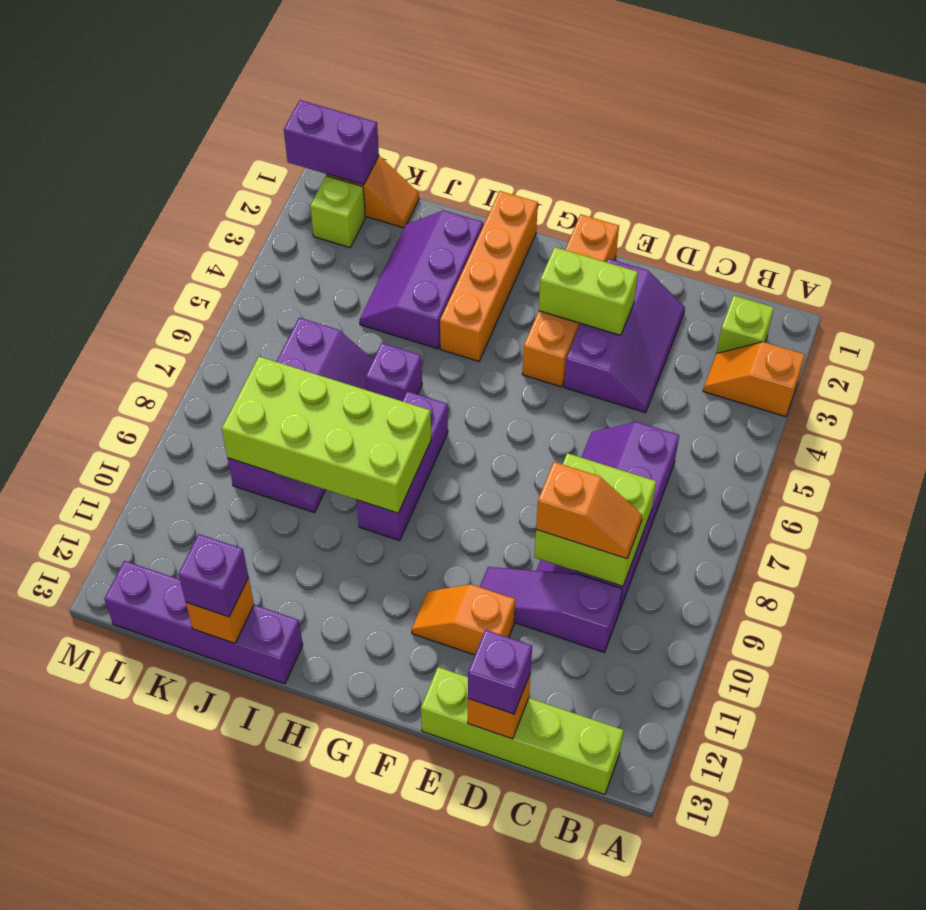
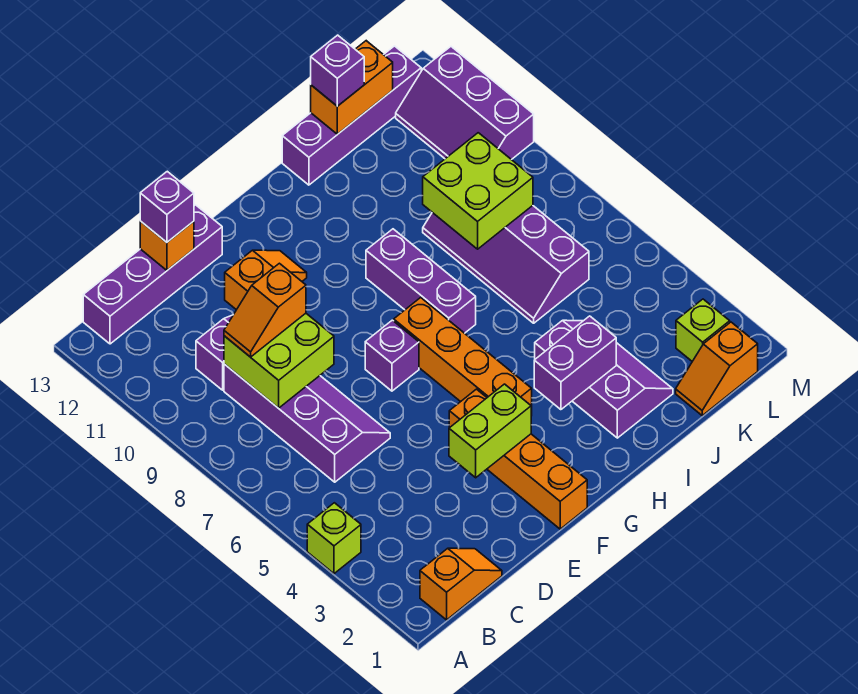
orange 1x2 slope [703,342,805,417] -> orange 1x2 slope moved to [420,548,502,620]
lime 1x1 brick [717,296,774,353] -> lime 1x1 brick moved to [307,503,361,574]
lime 1x4 brick [421,667,624,795] -> purple 1x4 brick [83,205,222,344]
purple 2x3 slope [564,259,685,413] -> purple 2x3 slope moved to [396,47,534,160]
orange 1x4 brick [440,191,538,361] -> orange 1x4 brick moved to [394,298,532,416]
lime 2x4 brick [222,357,431,513] -> lime 2x2 brick [423,133,533,249]
purple 1x1 brick [366,343,422,401] -> purple 1x1 brick moved to [365,320,419,391]
orange 1x1 brick [186,578,254,643] -> orange 1x2 brick [311,41,393,134]
purple 1x2 brick [284,100,379,185] -> purple 1x2 brick moved to [534,316,616,410]

